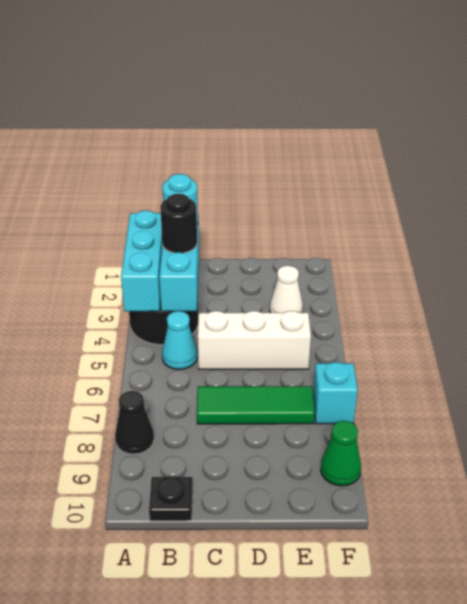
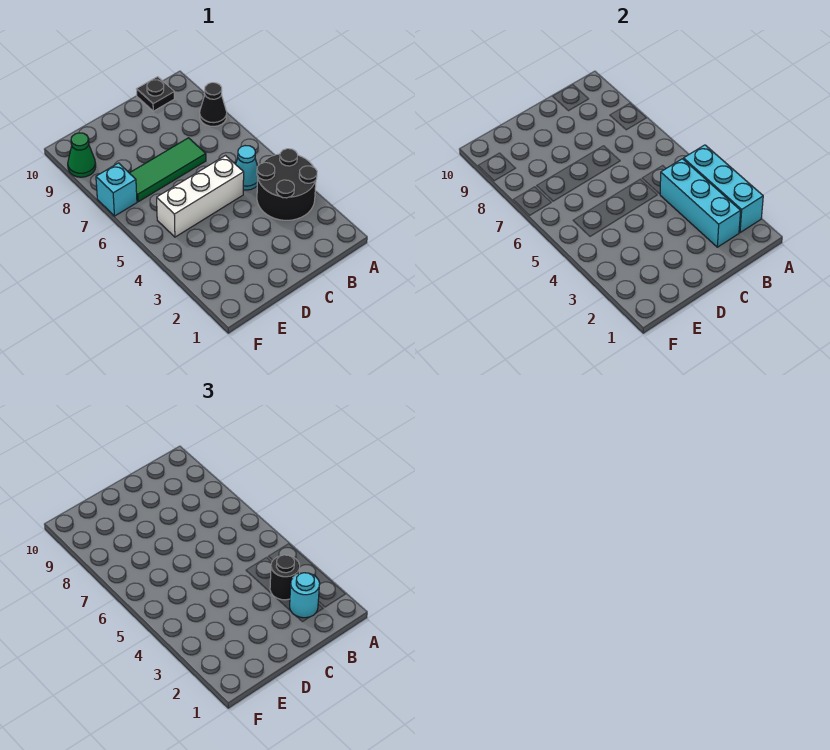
white 1x1 cone [270,266,303,313] -> none

